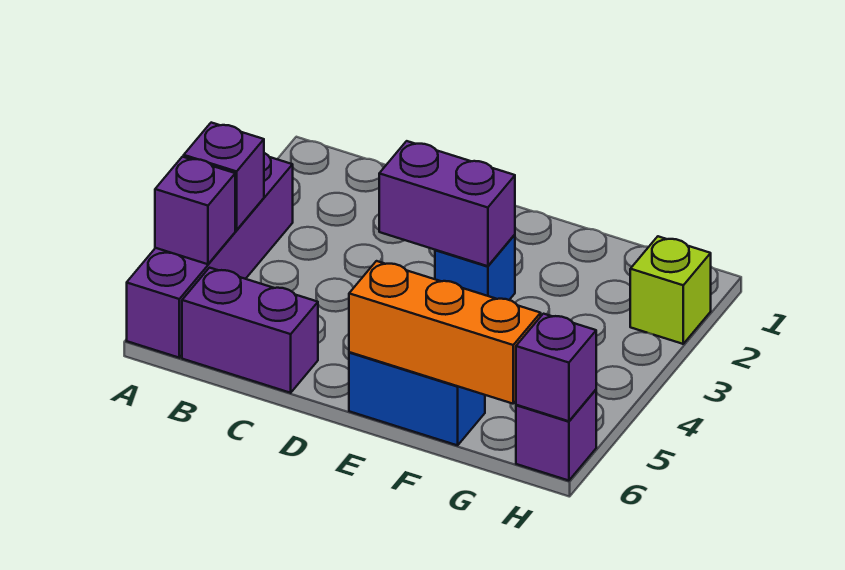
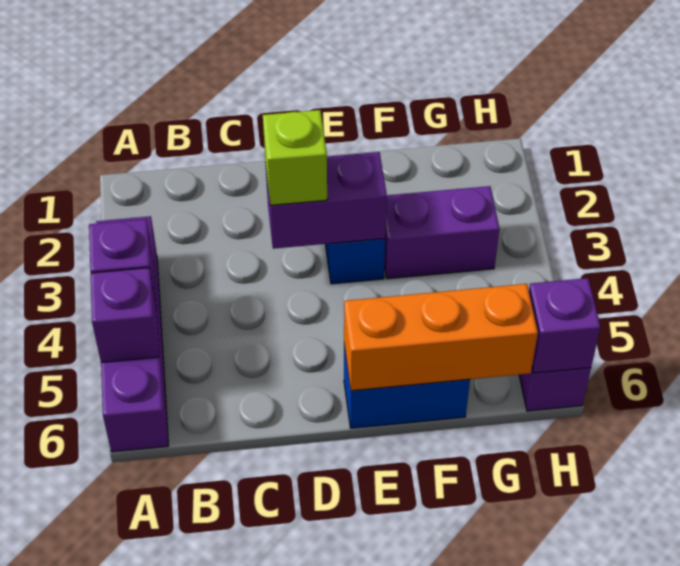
purple 1x2 brick [182,268,318,393] -> purple 1x2 brick moved to [384,186,499,279]
lime 1x1 brick [630,236,711,344] -> lime 1x1 brick moved to [263,110,327,205]

